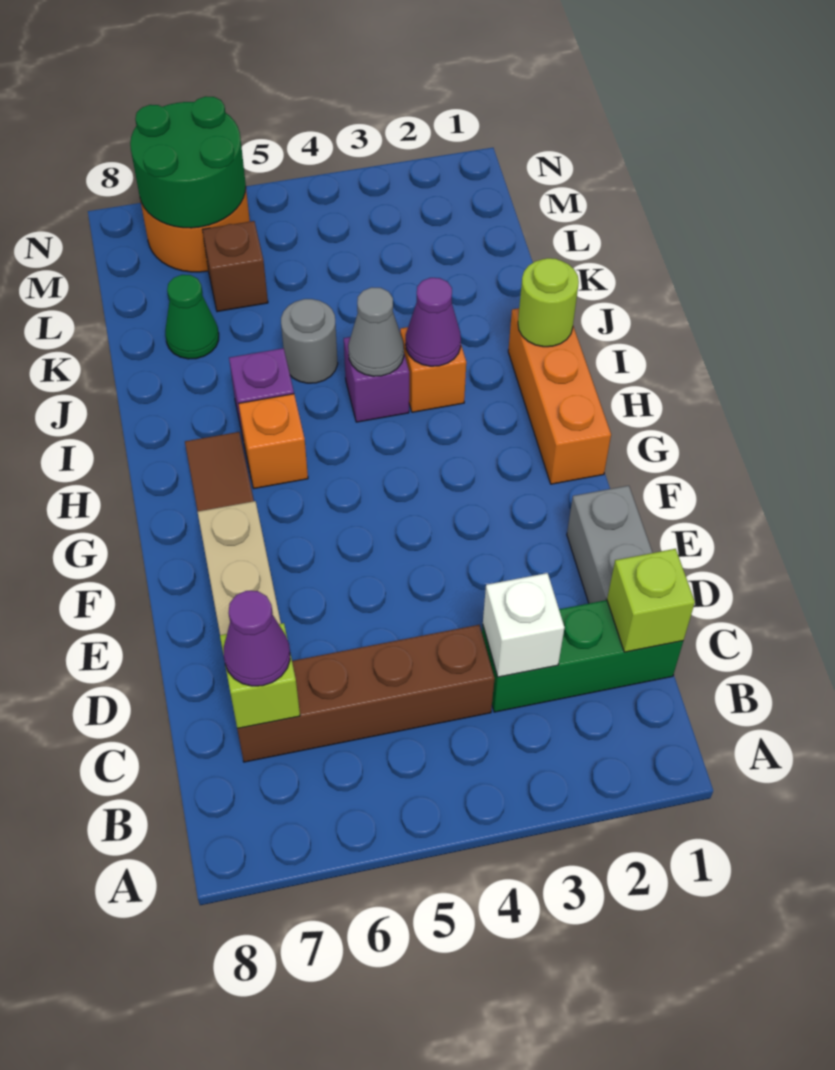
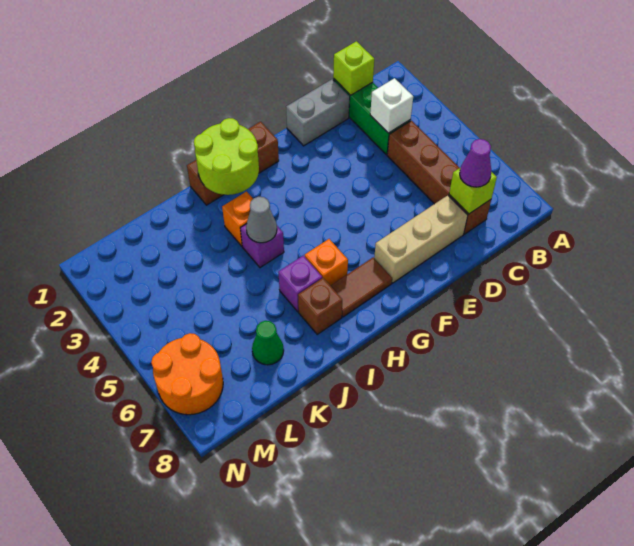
orange 1x3 brick [508,308,611,484] -> brown 1x3 brick [187,122,279,205]
lime 1x1 round brick [518,258,579,347] -> lime 2x2 round brick [194,118,259,195]
purple 1x1 cone [406,278,461,366] -> none
grey 1x1 round brick [281,299,338,383] -> none
brown 1x1 brick [202,221,268,312] -> brown 1x1 brick moved to [298,278,342,334]
green 2x2 round brick [130,96,246,228] -> none

